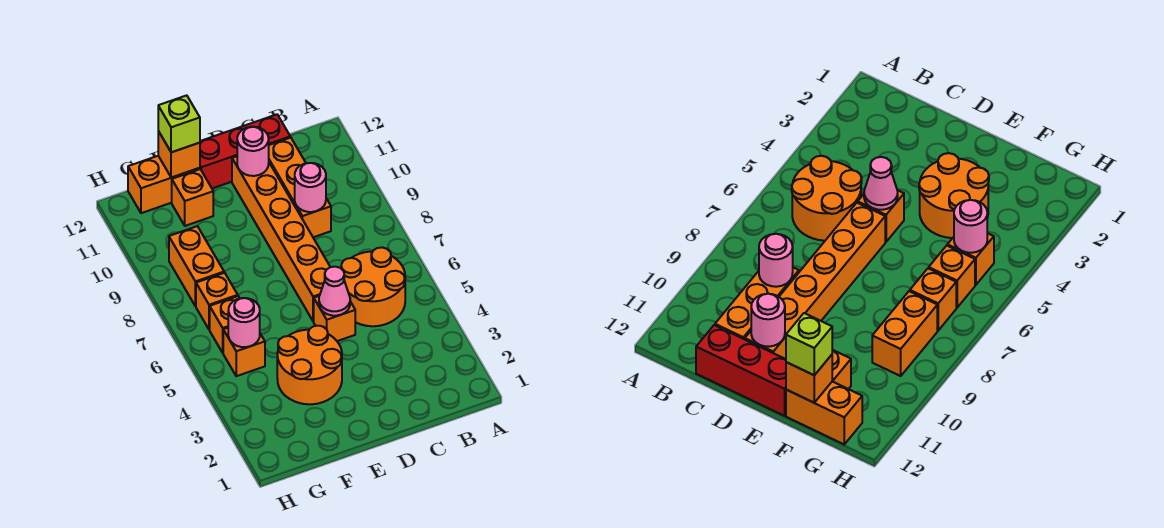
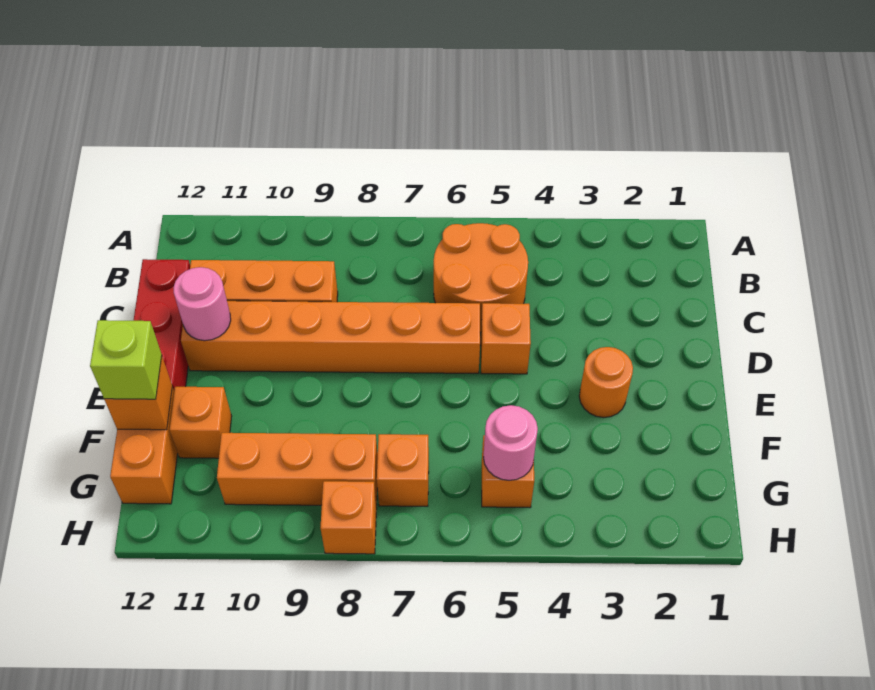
pink 1x1 round brick [295,163,326,212] -> none
pink 1x1 cone [319,267,350,316] -> none
orange 2x2 round brick [277,326,342,404] -> orange 1x1 round brick [579,347,633,418]
orange 1x1 brick [210,296,240,353] -> orange 1x1 brick moved to [320,481,377,554]
orange 1x2 brick [169,226,224,306] -> orange 1x3 brick [217,433,378,506]

